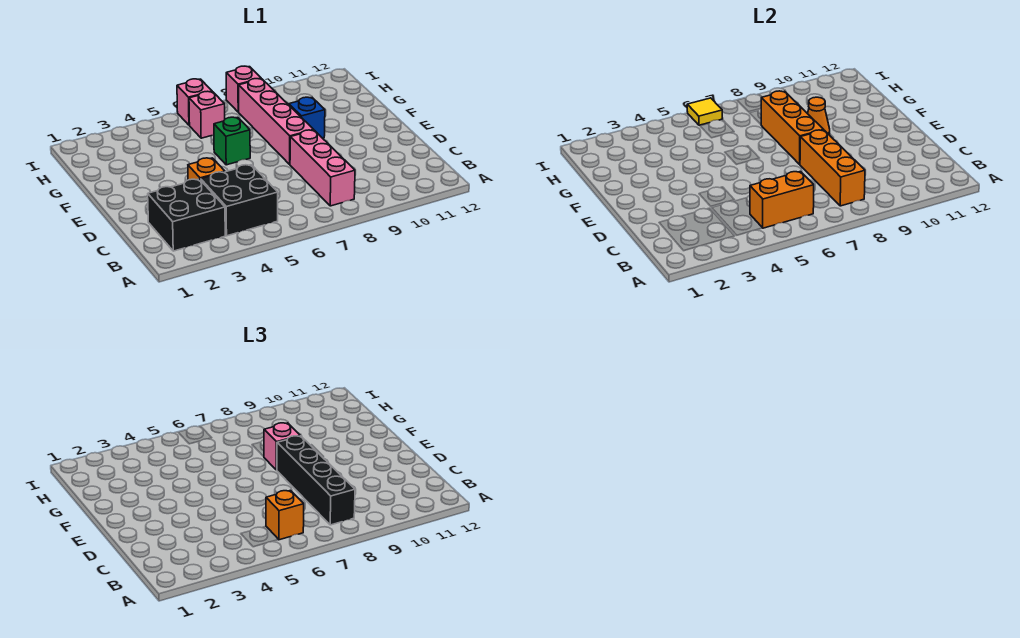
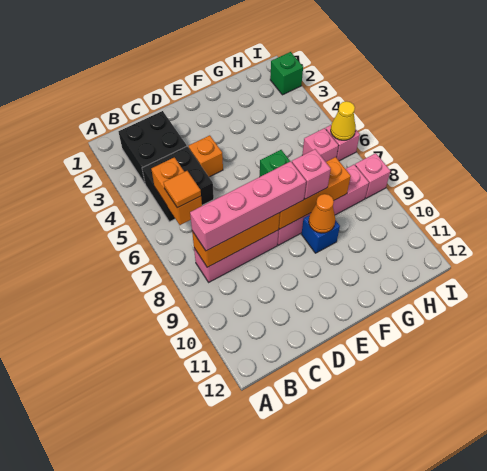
orange 1x1 brick [266,491,304,540] -> orange 1x1 tile [164,171,201,208]
black 1x4 brick [277,436,355,525] -> pink 1x4 brick [190,161,306,251]
none -> green 1x1 brick [270,52,303,95]
yellow 1x1 tile [687,98,723,125] -> yellow 1x1 cone [331,101,356,140]

